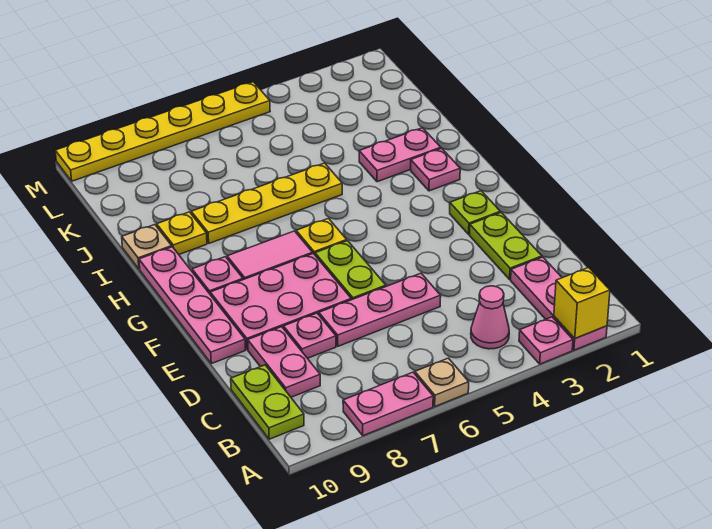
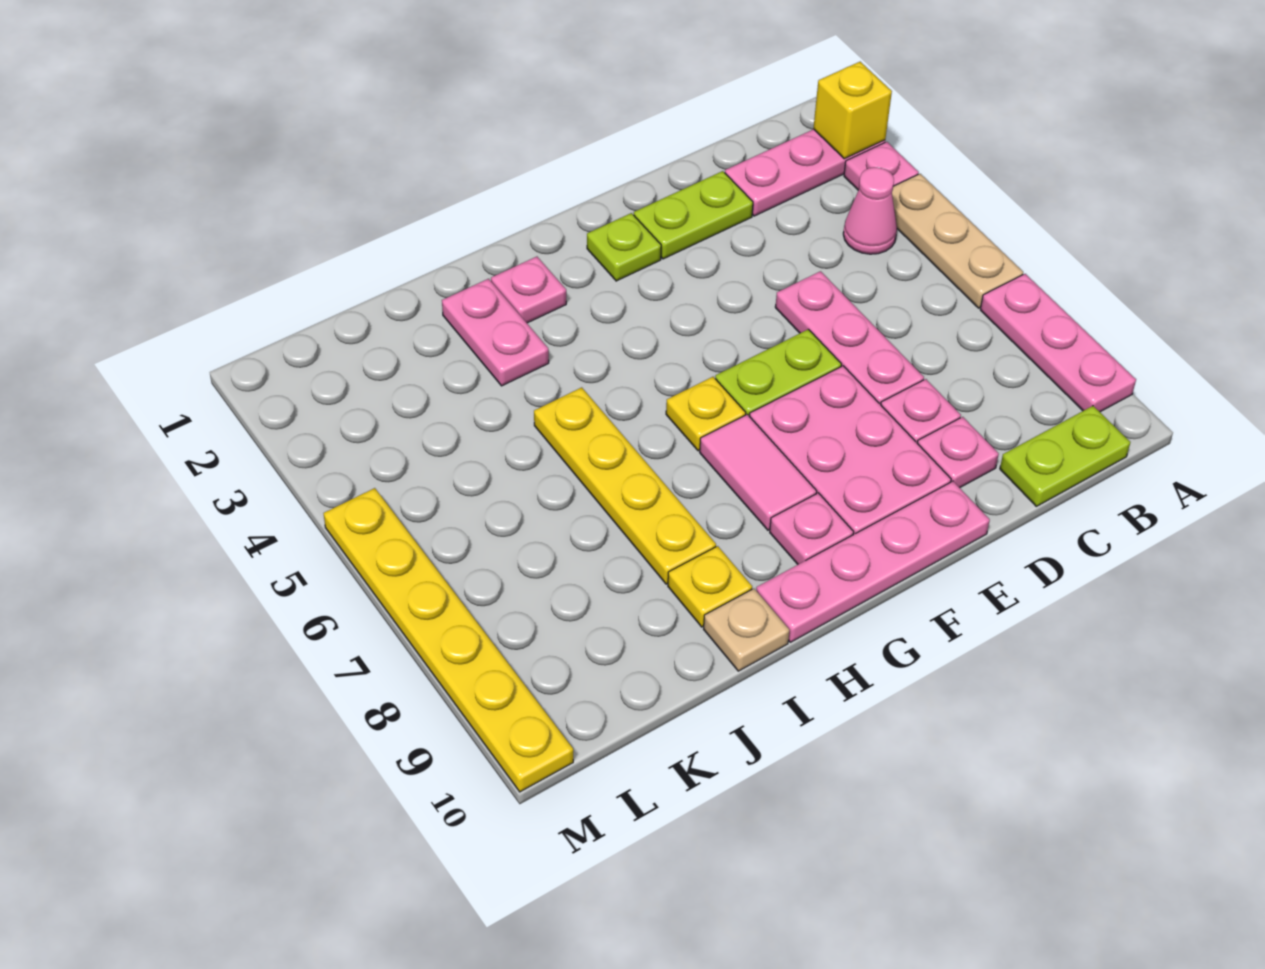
tan 1x1 plate [415,358,469,406] -> tan 1x3 plate [892,174,1023,308]
pink 1x2 plate [343,372,433,436] -> pink 1x3 plate [980,274,1136,412]
pink 1x2 plate [248,327,320,397] -> pink 1x1 plate [917,417,999,488]

